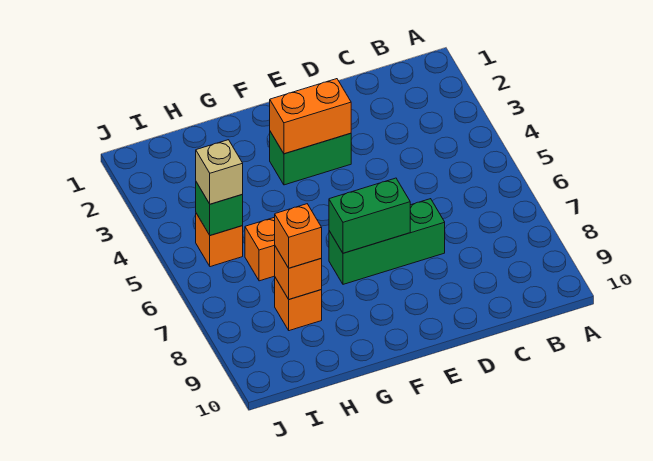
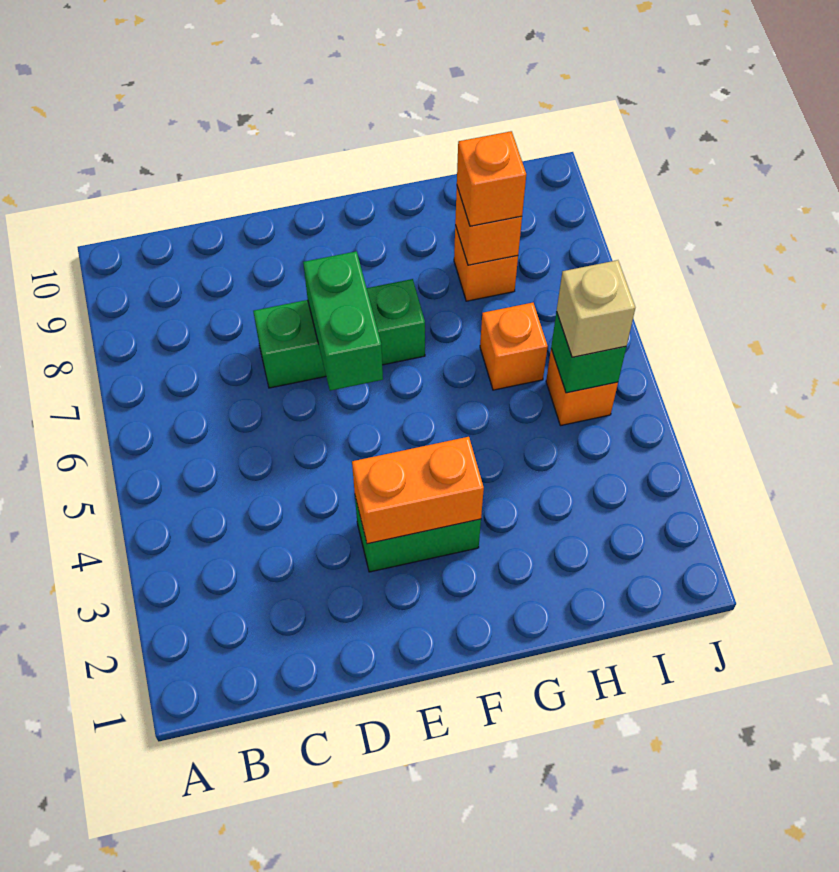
green 1x2 brick [329,178,410,253] -> green 1x2 brick turned to [303,251,383,391]

